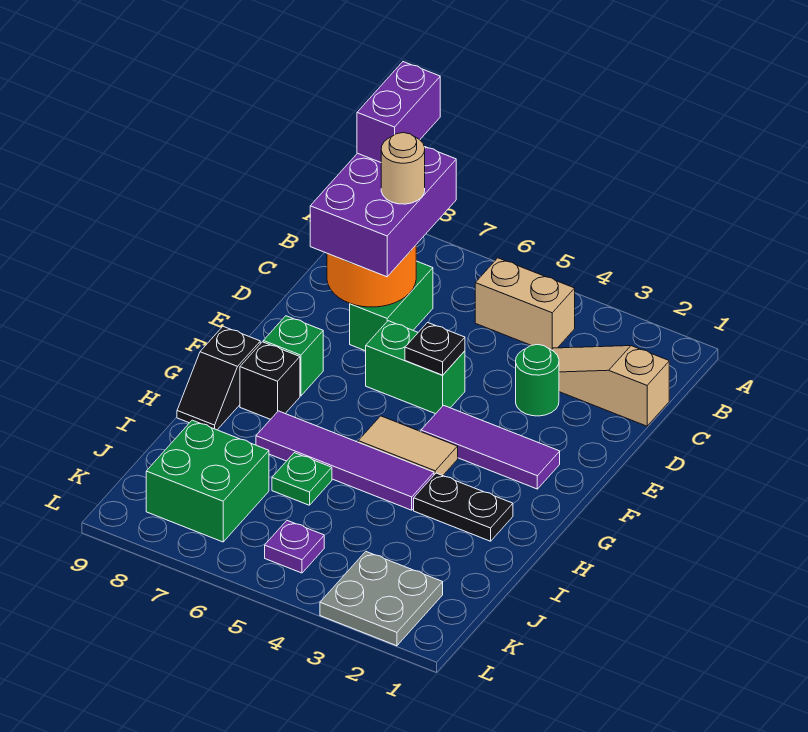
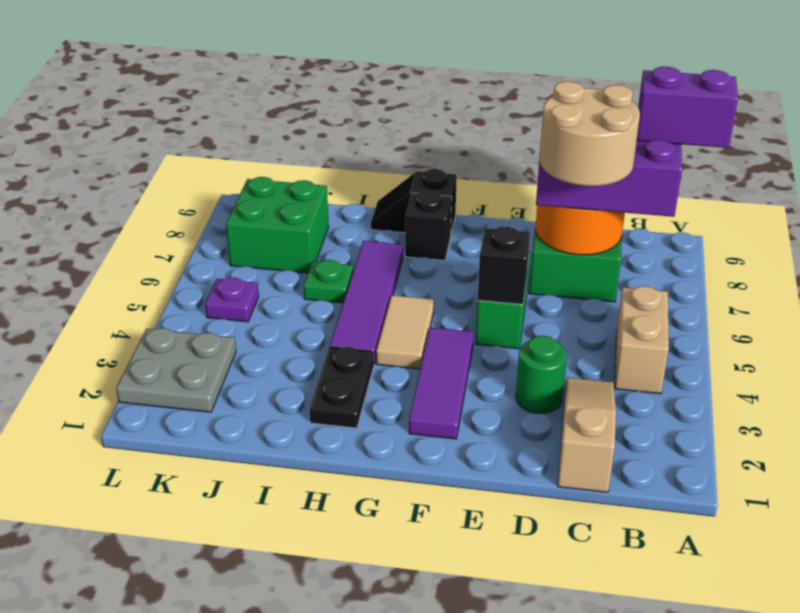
tan 1x1 round brick [381,133,425,204] -> tan 2x2 round brick [540,81,640,186]
black 1x1 plate [405,323,465,375] -> black 1x1 brick [478,226,530,304]
green 1x1 brick [263,316,323,396] -> none

